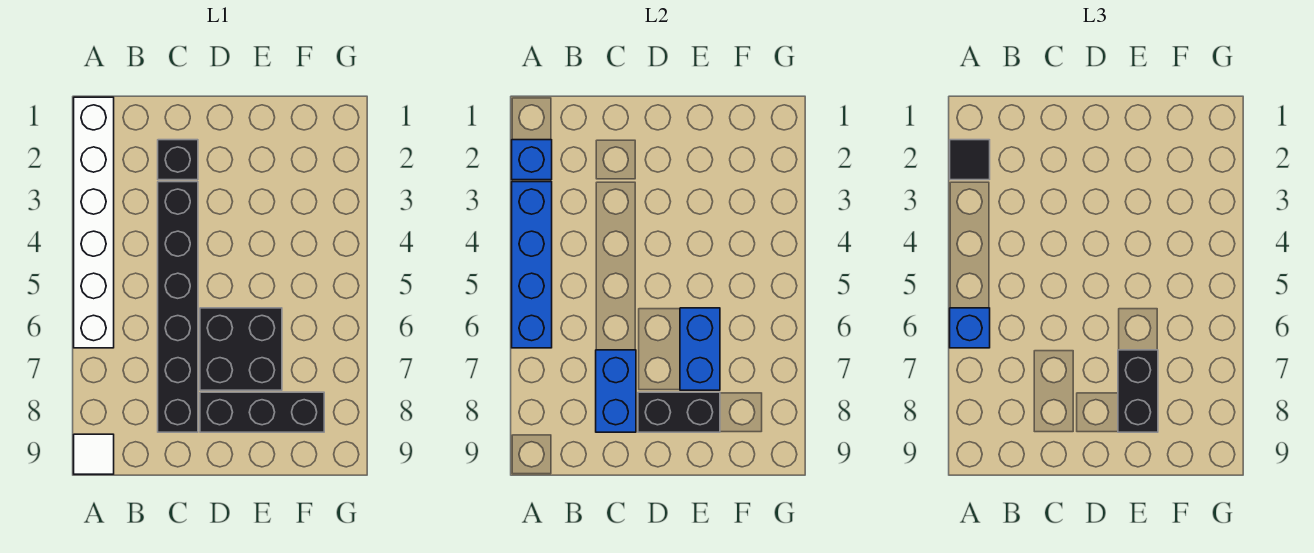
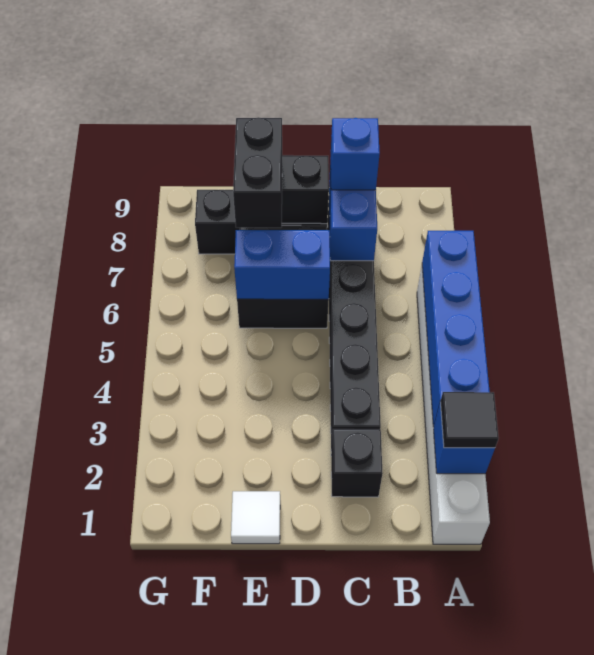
blue 1x1 brick [950,308,990,348] -> blue 1x1 brick moved to [331,118,380,190]
white 1x1 tile [74,434,114,474] -> white 1x1 tile moved to [231,491,280,544]
blue 1x2 brick [680,308,720,390] -> blue 1x2 brick turned to [234,230,330,299]

